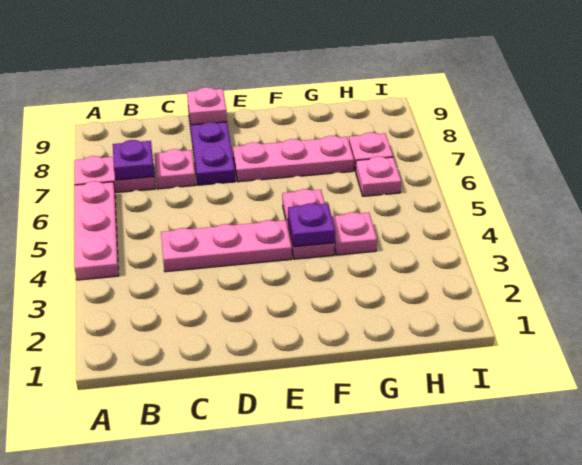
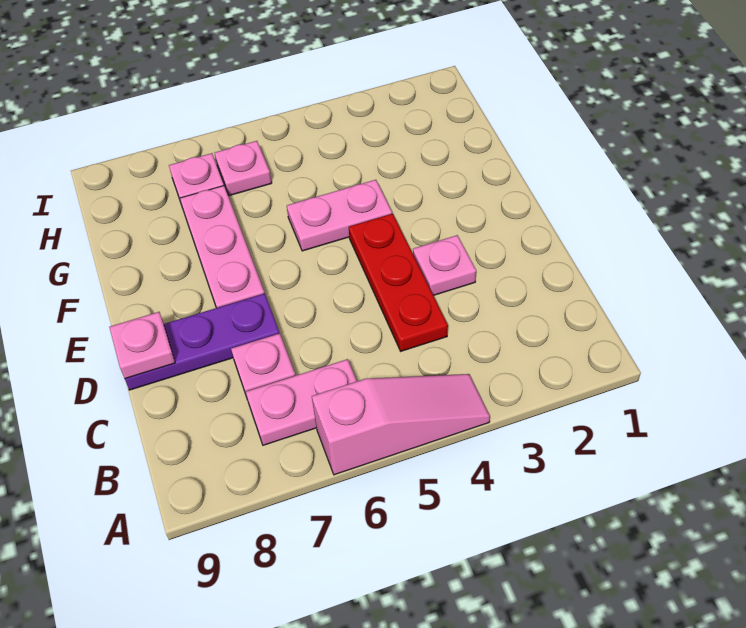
pink 1x3 plate [74,181,119,280] -> pink 1x3 slope [312,374,490,475]
pink 1x2 plate [74,156,155,193] -> pink 1x2 plate turned to [246,359,357,445]
purple 1x1 plate [113,140,154,180] -> none
pink 1x3 plate [161,220,292,272] -> red 1x3 plate [349,214,448,351]
purple 1x1 plate [288,203,335,247] -> none
pink 1x1 plate [332,212,377,255] -> pink 1x1 plate moved to [413,235,476,295]

